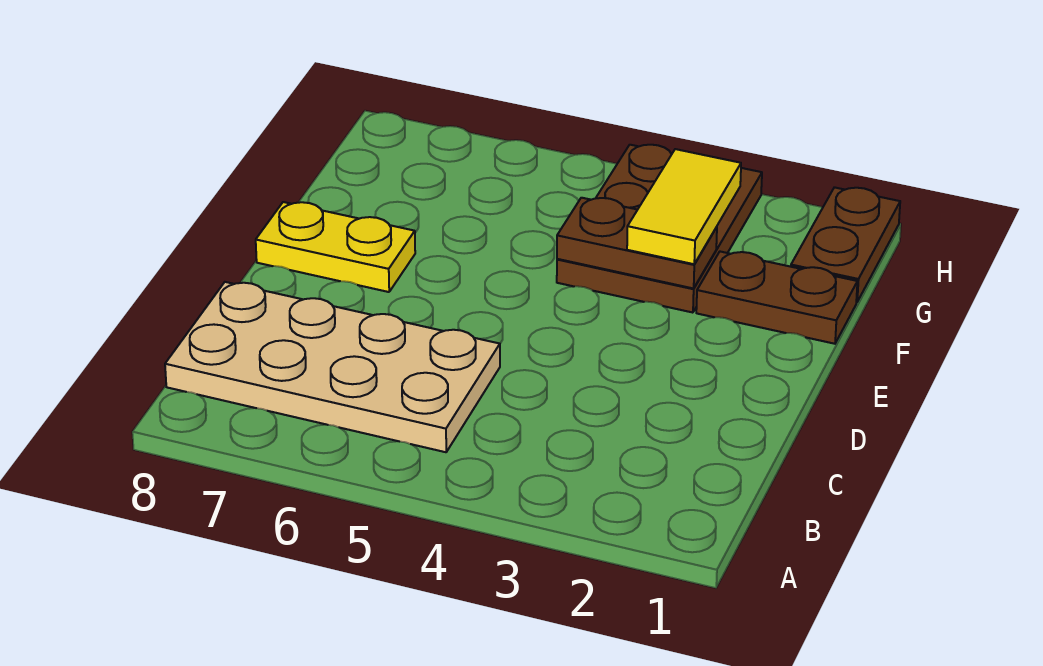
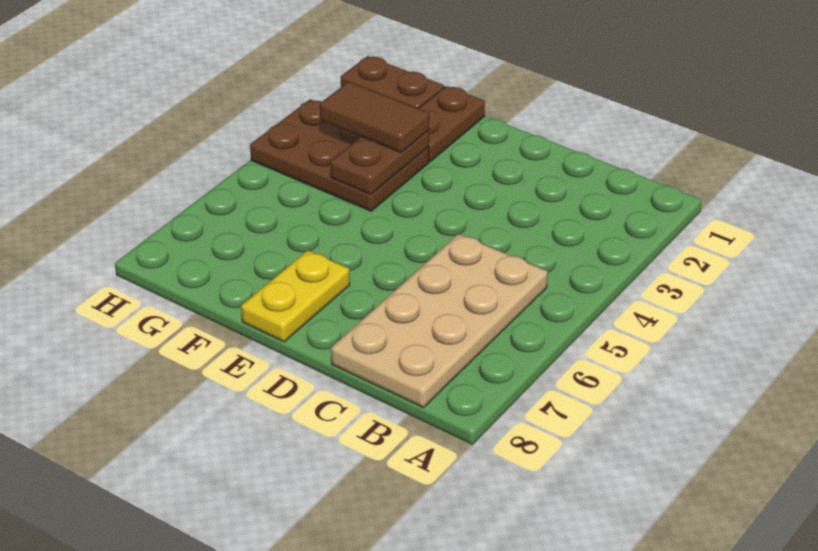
yellow 1x2 tile [627,149,741,264] -> brown 1x2 tile [320,82,429,152]

